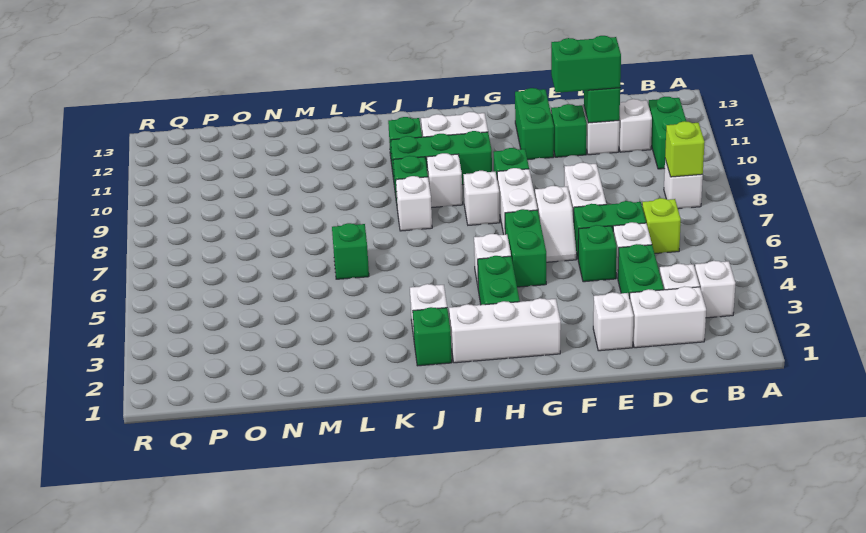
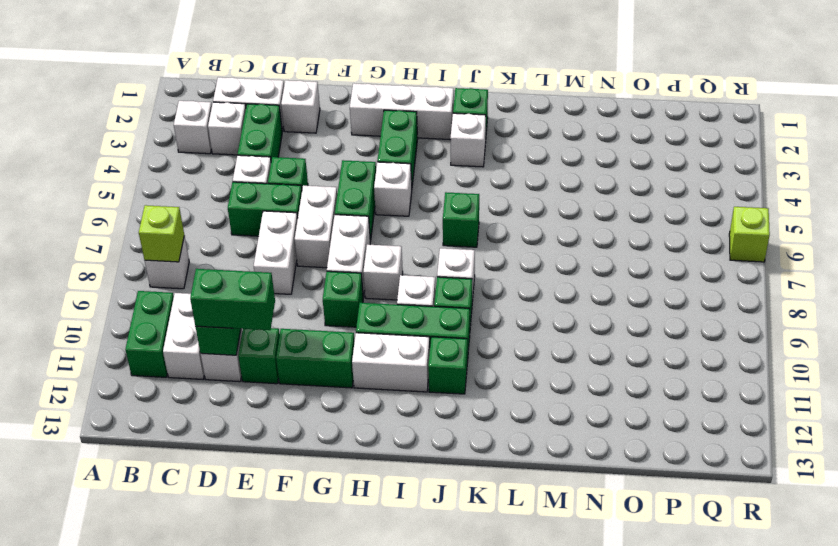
lime 1x1 brick [642,198,681,254] -> lime 1x1 brick moved to [729,207,770,262]
white 1x1 brick [619,99,652,152] -> white 1x2 brick [163,293,204,379]
white 1x2 slope [535,186,576,262] -> white 1x2 brick [295,185,337,268]
green 1x2 brick [515,88,554,160] -> green 1x2 brick turned to [276,329,355,388]
green 1x1 brick [332,223,369,279] -> green 1x1 brick moved to [443,192,479,247]

